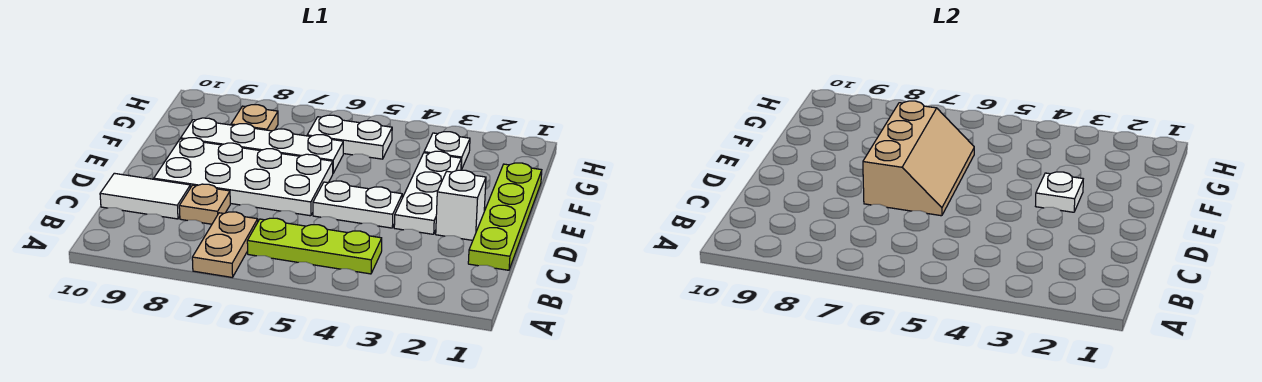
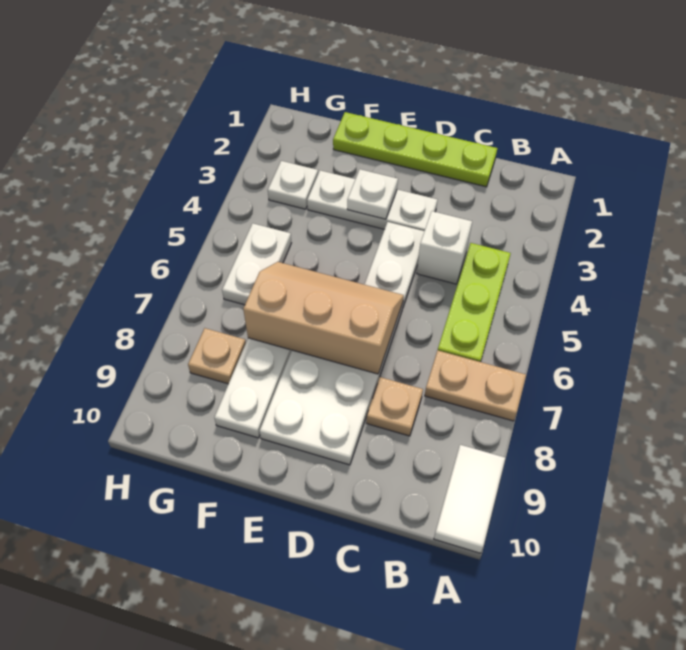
white 1x2 tile [100,173,191,219] -> white 1x2 tile moved to [434,445,505,553]
white 1x1 brick [436,170,486,240] -> white 1x1 brick moved to [417,211,472,284]

